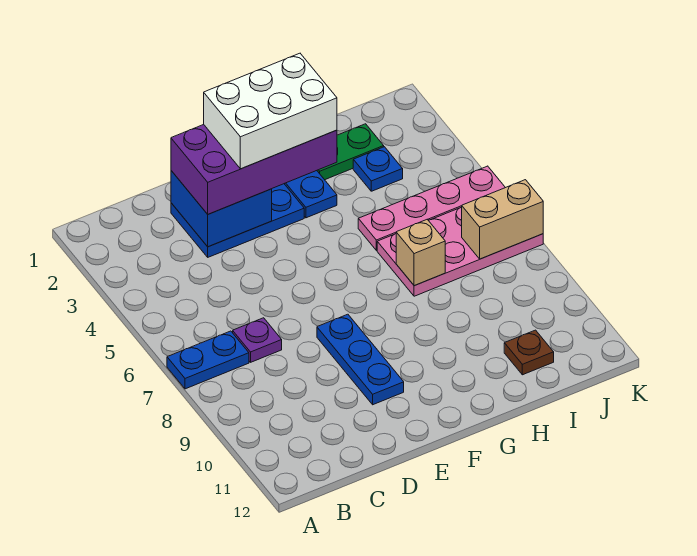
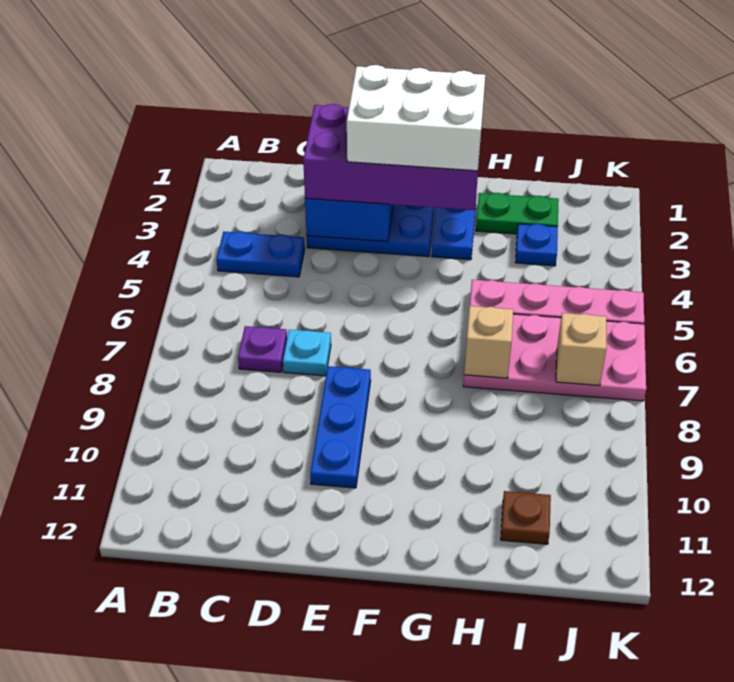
blue 1x2 plate [167,331,249,389] -> blue 1x2 plate moved to [217,232,305,277]
none -> cyan 1x1 plate [283,330,331,376]
tan 1x2 brick [462,180,543,259] -> tan 1x1 brick [556,313,606,386]

